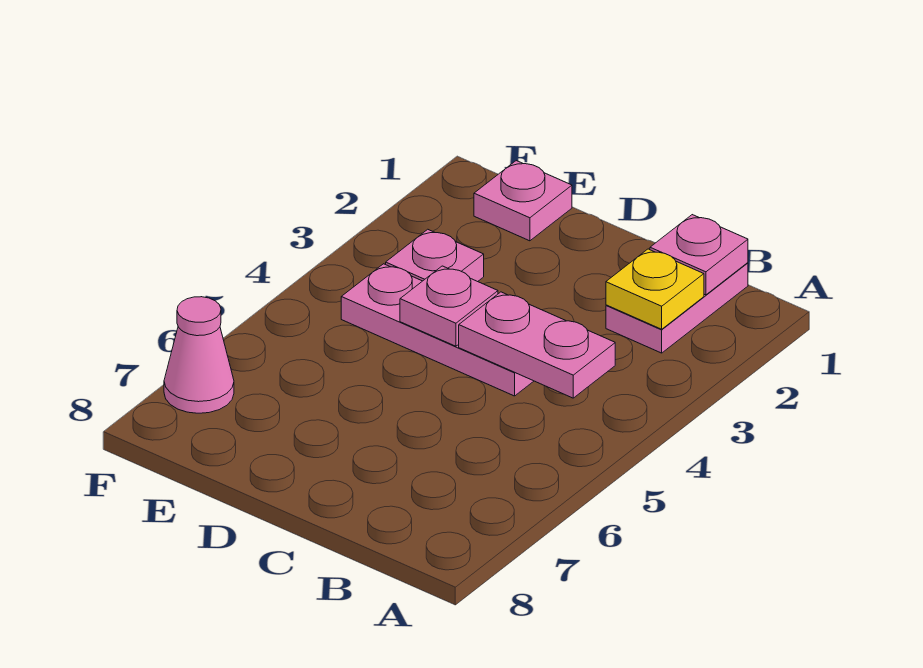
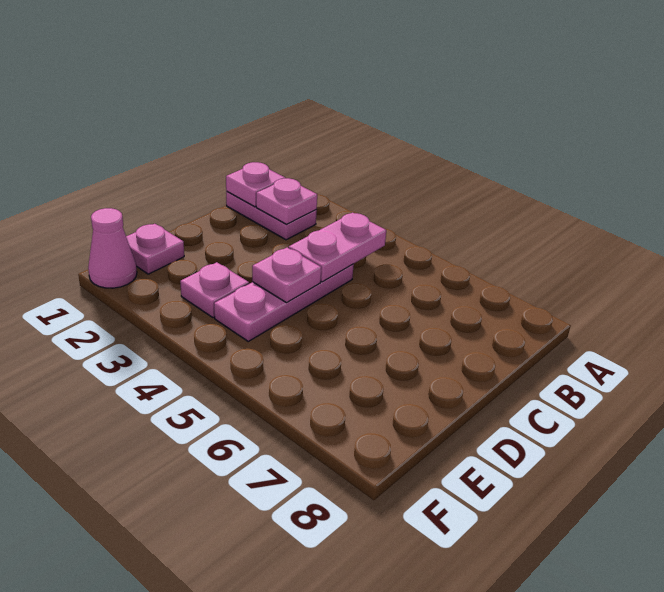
yellow 1x1 plate [606,249,704,329] -> pink 1x1 plate [256,178,317,224]
pink 1x1 cone [164,297,234,413] -> pink 1x1 cone moved to [88,208,137,288]

